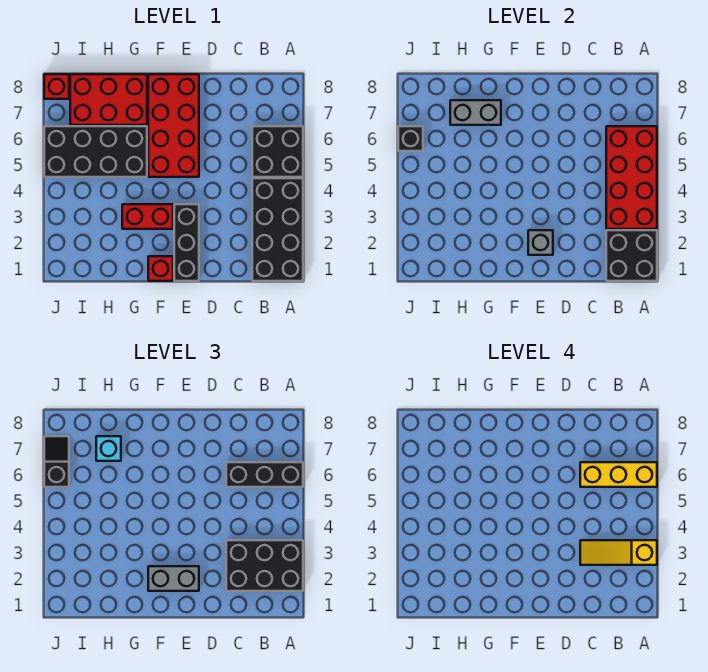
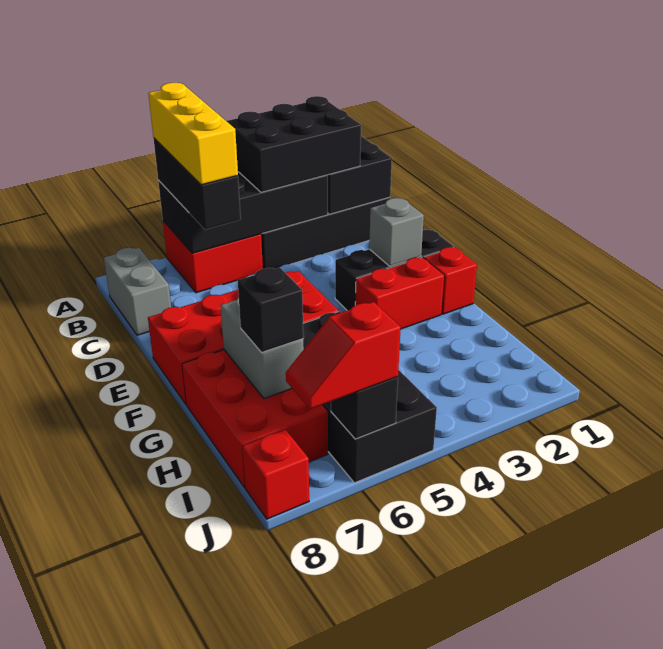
black 2x3 brick [226,540,303,591] -> black 2x3 brick turned to [227,96,361,192]
red 2x4 brick [606,126,657,229] -> black 2x4 brick [158,172,328,253]
yellow 1x3 slope [580,540,657,565] -> none
black 2x2 brick [252,126,303,177] -> red 2x2 brick [163,221,263,293]
grey 1x2 brick [148,566,199,591] -> grey 1x2 brick moved to [104,248,171,335]
red 1x2 brick [122,204,173,229] -> red 1x2 brick turned to [355,258,444,329]
cyan 1x1 brick [96,436,121,461] -> black 1x1 brick [238,267,303,353]
black 1x2 slope [44,436,69,487] -> red 1x2 slope [286,302,401,409]

